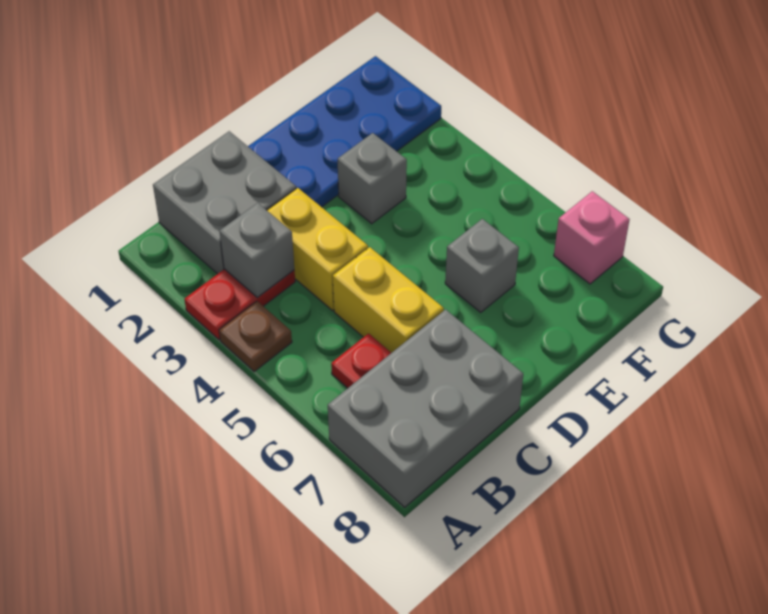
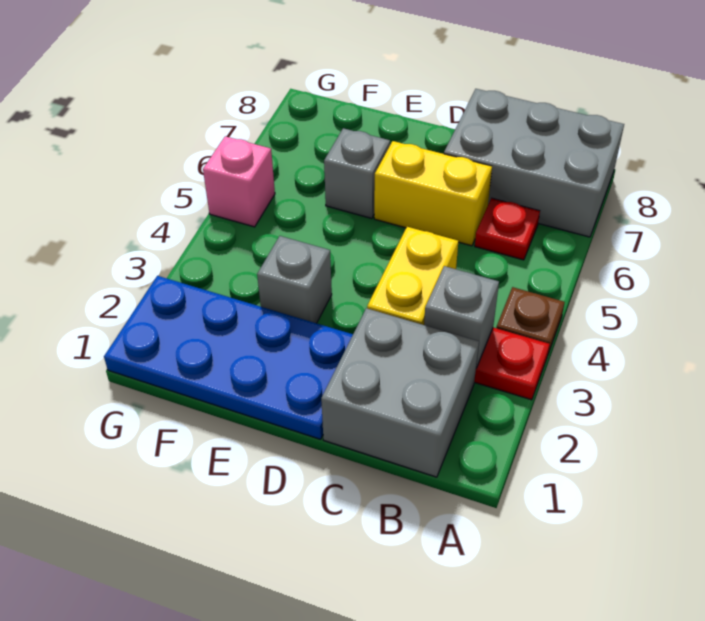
yellow 1x2 brick [333,247,444,353] -> yellow 1x2 brick turned to [374,141,492,246]
pink 1x1 brick [554,191,630,284] -> pink 1x1 brick moved to [203,136,275,227]

